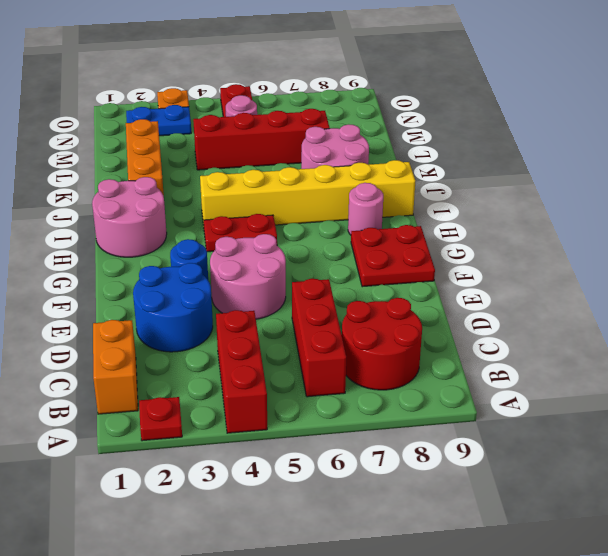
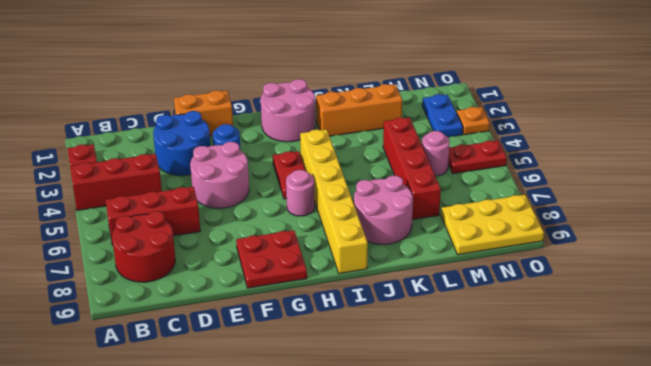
orange 1x2 brick [93,320,138,414] -> orange 1x2 brick moved to [174,90,233,136]
pink 1x1 round brick [348,183,383,235] -> pink 1x1 round brick moved to [286,170,315,216]
none -> yellow 2x3 plate [441,195,544,255]

